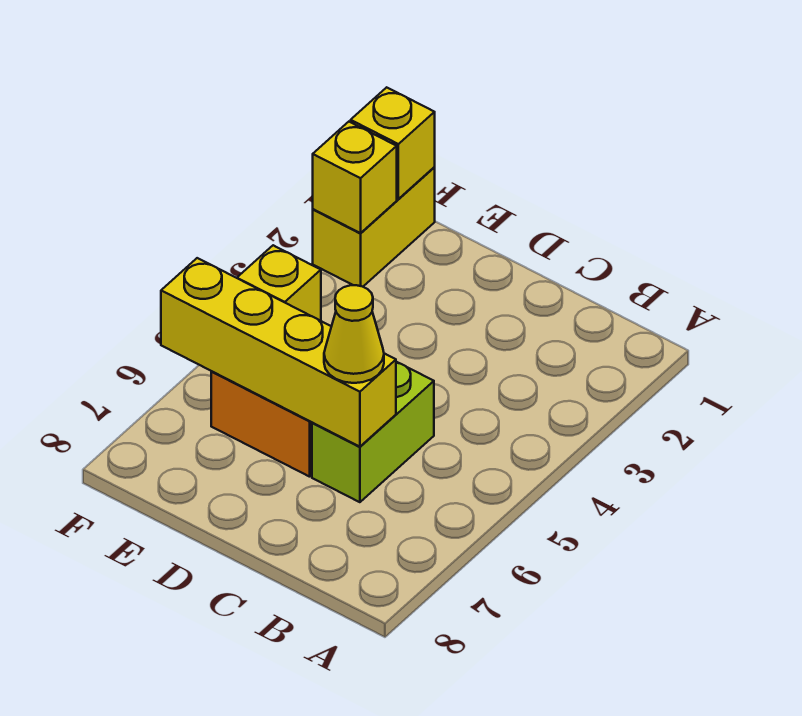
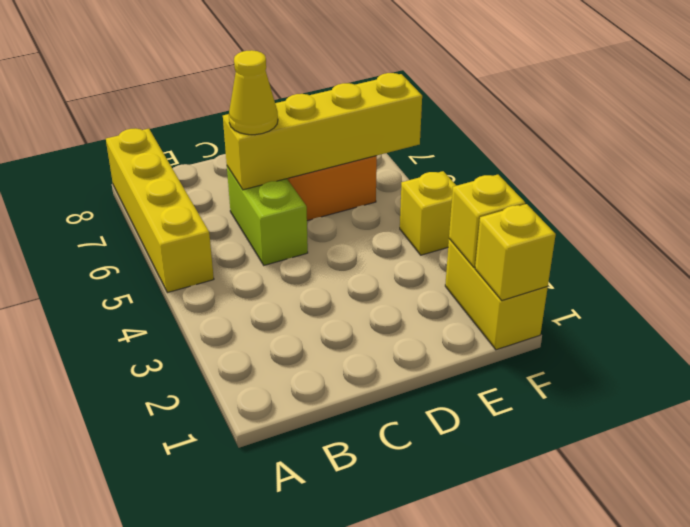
none -> yellow 1x4 brick [106,128,214,293]

